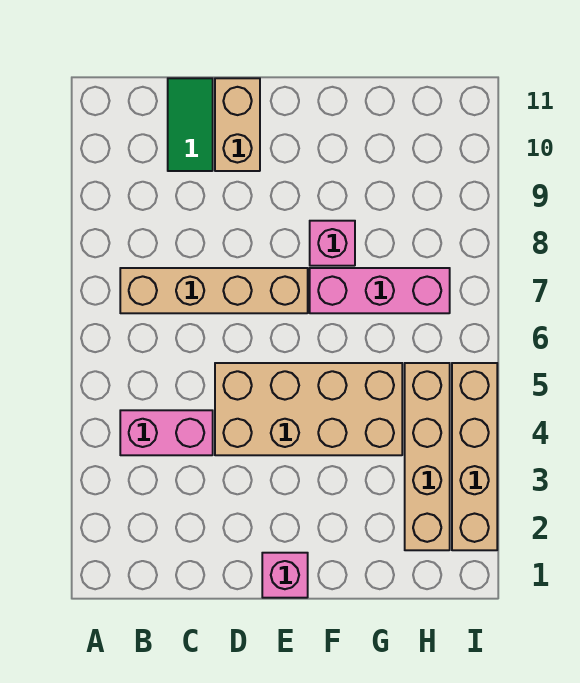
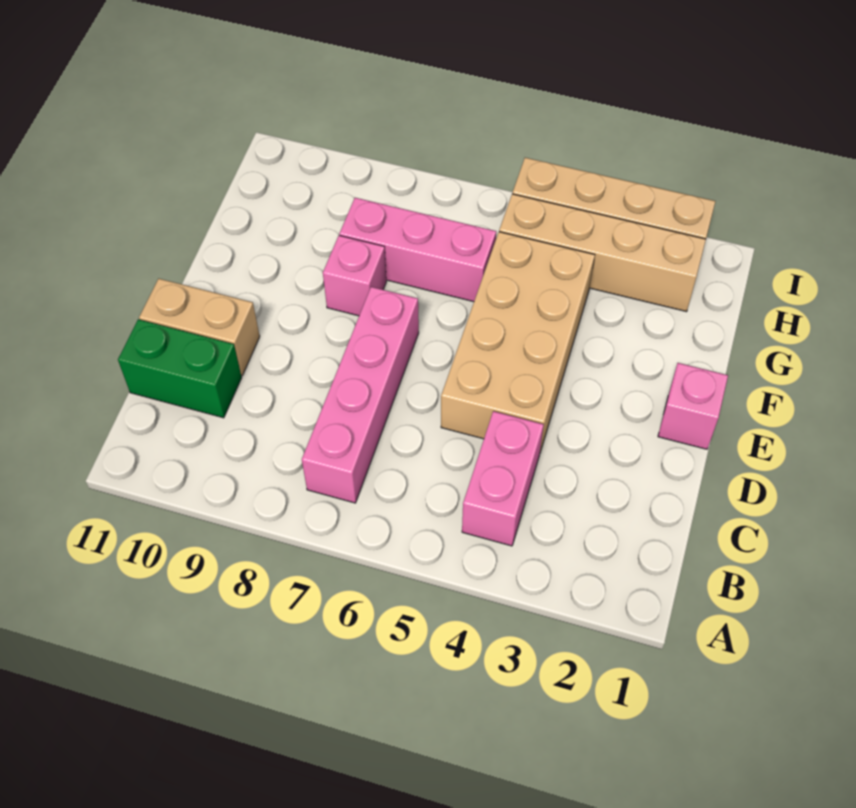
tan 1x4 brick [120,268,308,313] -> pink 1x4 brick [302,287,419,503]
green 1x2 tile [168,78,213,171] -> green 1x2 brick [118,319,242,418]
pink 1x3 brick [310,268,450,313] -> pink 1x3 brick turned to [340,198,496,302]

